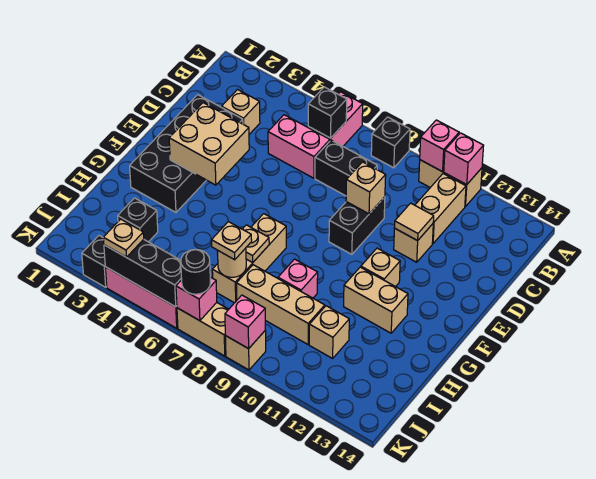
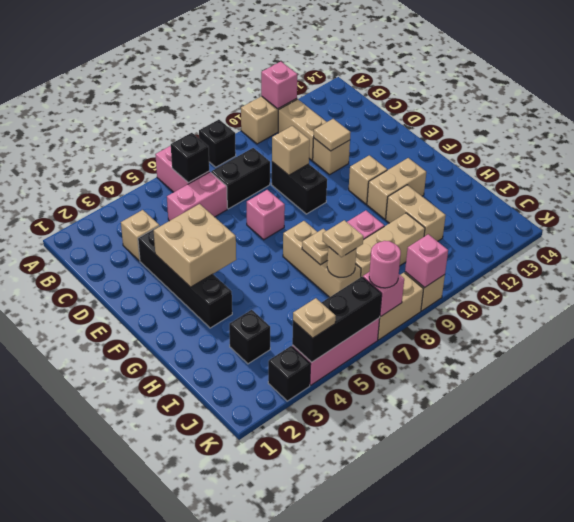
pink 1x1 brick [420,120,459,171] -> pink 1x1 brick moved to [247,190,285,240]
black 2x4 brick [130,95,243,212] -> black 1x4 brick [138,226,232,328]
tan 1x1 brick [309,306,349,358] -> tan 1x2 brick [386,185,446,241]
black 1x1 round brick [181,249,210,294] -> pink 1x1 round brick [369,241,401,288]

